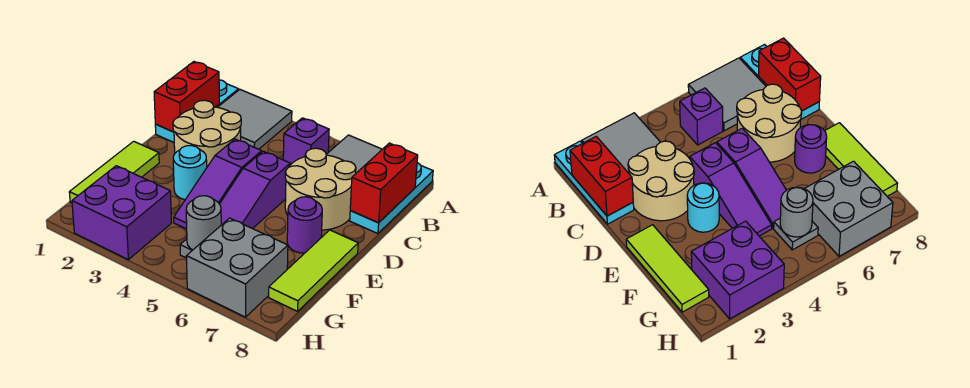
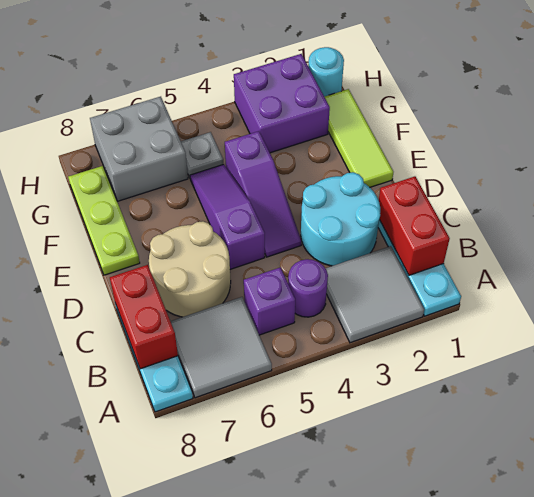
tan 2x2 round brick [173,100,241,167] -> cyan 2x2 round brick [301,172,380,266]
purple 1x3 slope [174,139,262,229] -> purple 1x3 slope turned to [225,131,302,257]
cyan 1x1 round brick [173,146,207,200] -> cyan 1x1 round brick moved to [308,47,344,97]
purple 1x1 round brick [287,197,322,253] -> purple 1x1 round brick moved to [288,259,328,317]
lime 1x3 tile [269,230,358,311] -> lime 1x3 plate [68,166,140,275]
grey 1x1 round brick [186,196,221,250] -> none

